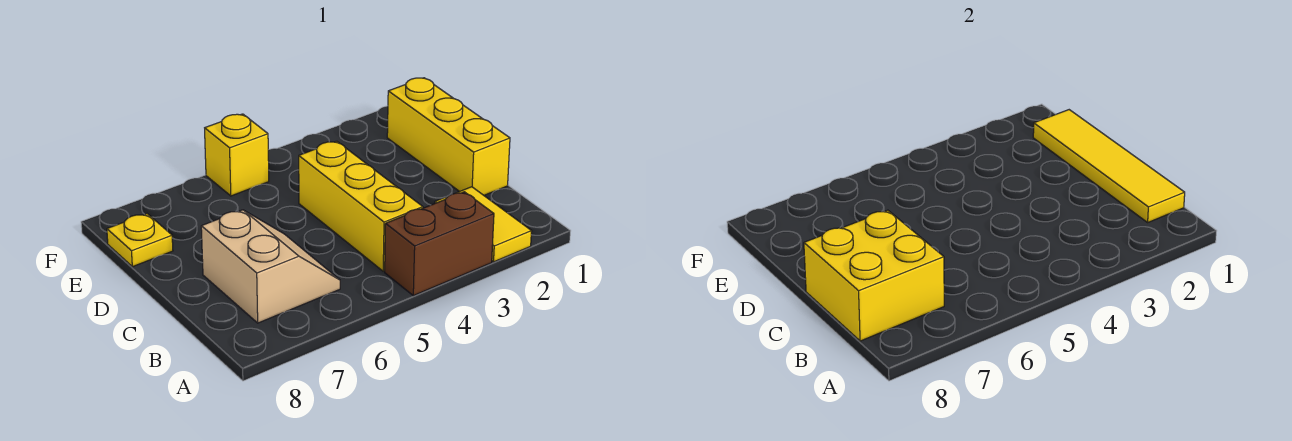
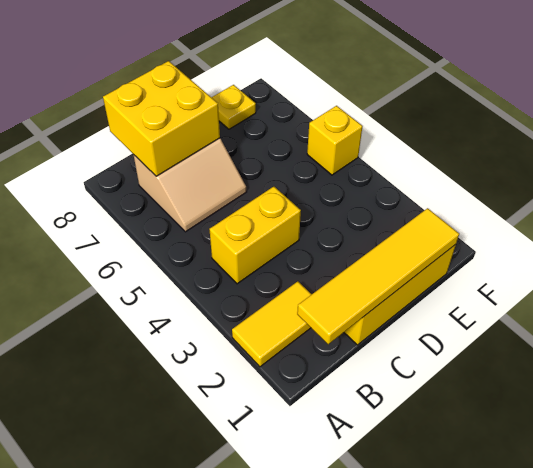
brown 1x2 brick [385,192,494,296] -> none
yellow 1x3 brick [299,141,423,271] -> yellow 1x2 brick [209,187,301,284]

